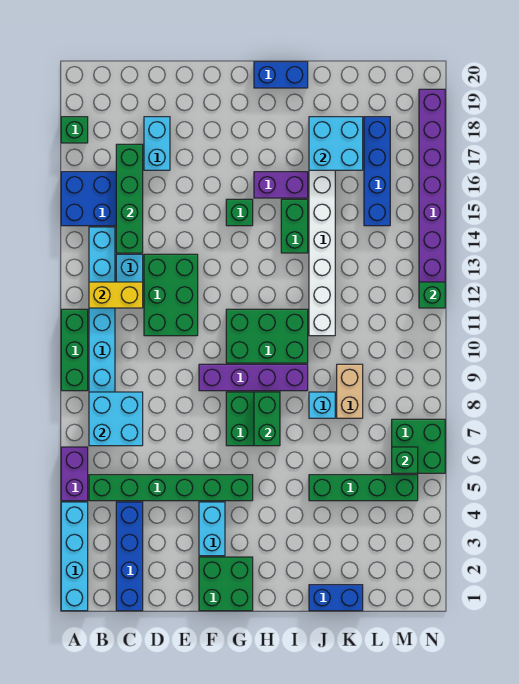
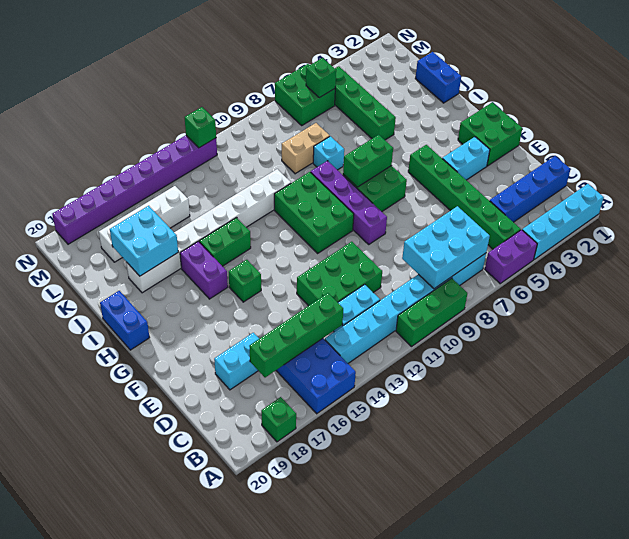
cyan 2x2 brick [89,392,143,446] -> cyan 2x3 brick [402,206,490,289]
yellow 1x2 brick [89,282,143,308] -> none
blue 1x4 brick [364,117,390,226] -> white 1x4 brick [99,186,190,262]

